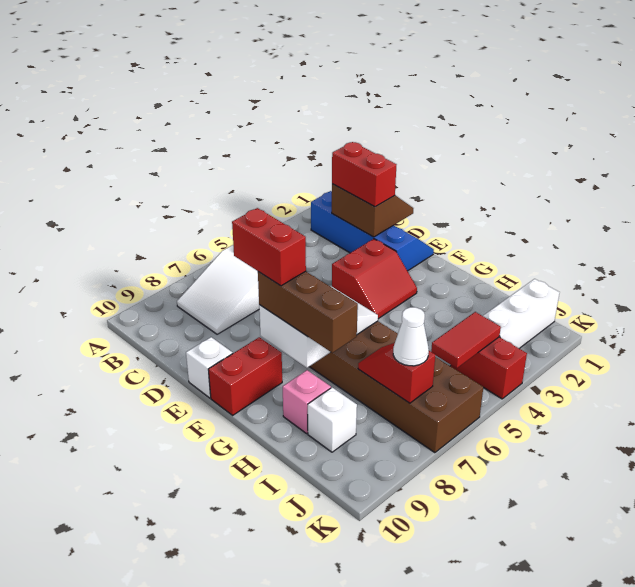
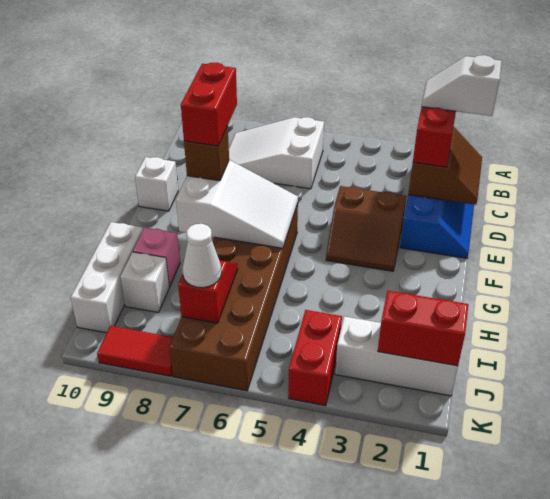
none -> white 1x2 slope [422,55,502,116]
red 2x2 slope [332,239,417,319] -> brown 2x2 slope [326,186,406,271]
brown 1x3 brick [258,271,358,353] -> brown 1x1 brick [184,126,229,181]
red 1x2 brick [208,337,282,415] -> red 1x2 brick moved to [378,291,468,366]
none -> white 1x3 brick [71,222,143,333]
red 1x2 tile [431,312,501,368] -> red 1x2 tile moved to [97,326,173,376]

